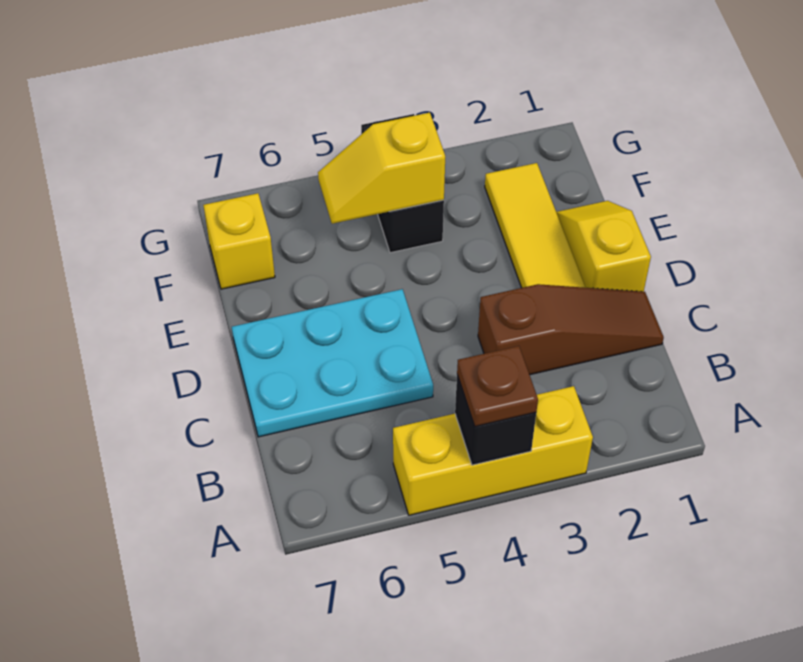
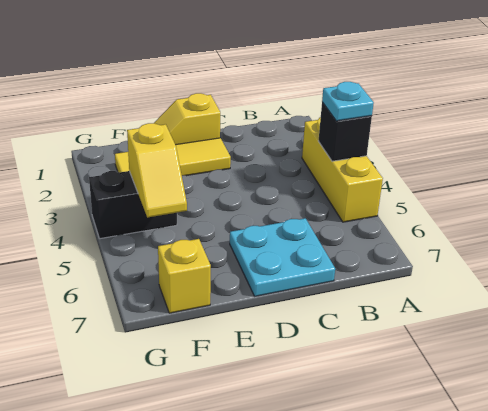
brown 1x1 plate [457,346,538,426] -> cyan 1x1 plate [322,82,374,121]
brown 1x3 slope [478,284,664,375] -> none
cyan 2x3 plate [232,289,433,437] -> cyan 2x2 plate [230,218,335,296]

